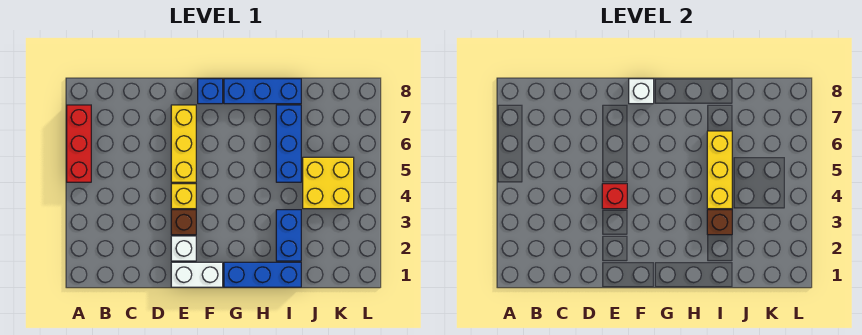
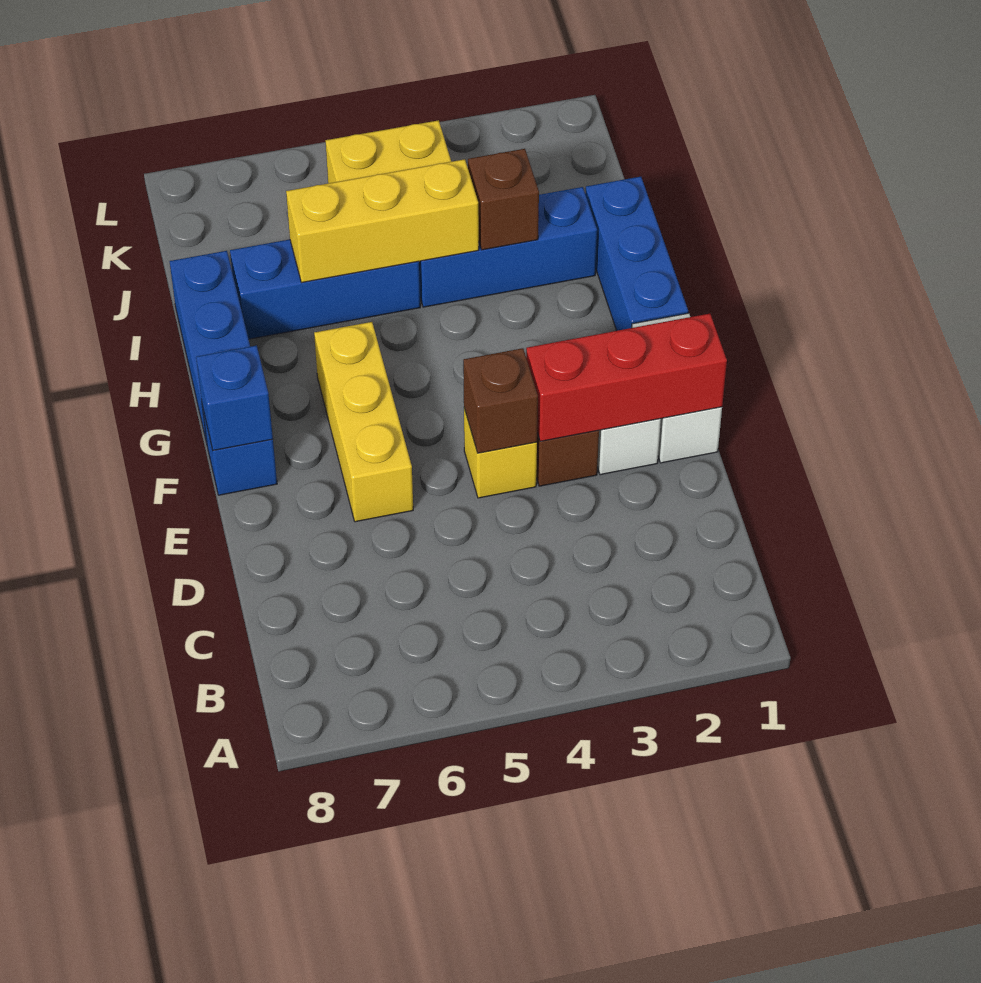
red 1x3 brick [67,105,91,182] -> red 1x3 brick moved to [526,314,727,441]
red 1x1 brick [602,184,627,209] -> brown 1x1 brick [463,348,538,453]
yellow 1x3 brick [171,105,196,182] -> yellow 1x3 brick turned to [314,322,413,522]
white 1x1 brick [629,79,654,104] -> blue 1x1 brick [196,345,273,450]
blue 1x2 brick [276,210,301,261] -> blue 1x3 brick [419,187,597,307]

